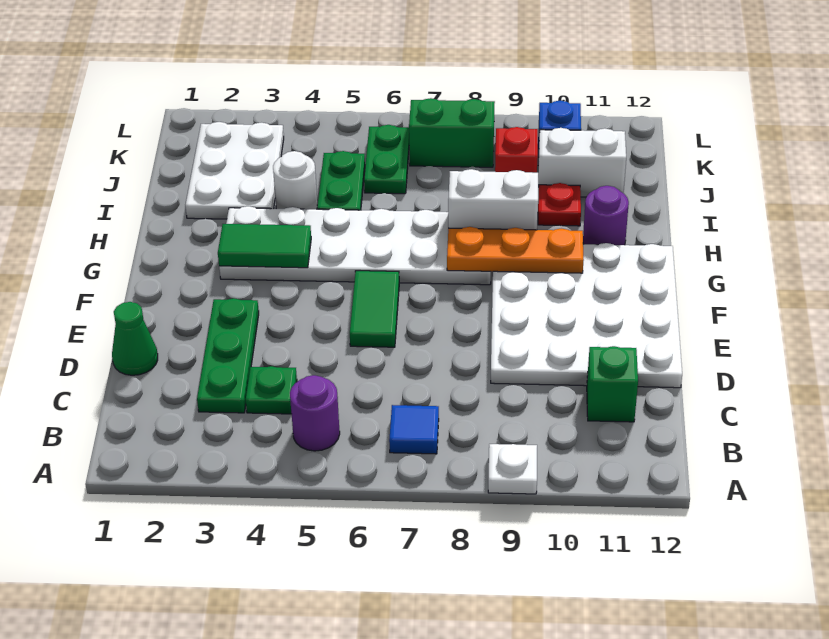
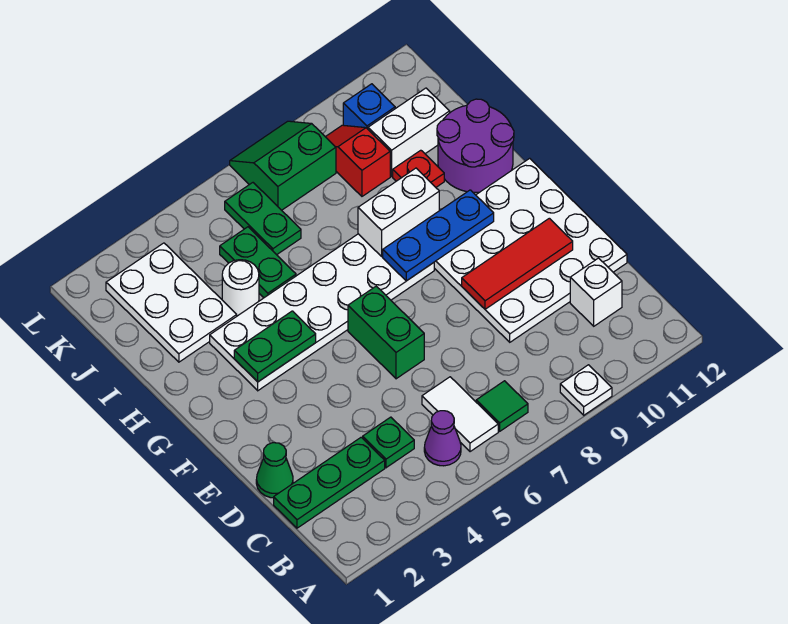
purple 1x1 round brick [290,375,340,451] -> purple 1x1 cone [424,411,461,466]
none -> white 1x2 tile [422,377,498,452]
blue 1x1 tile [389,405,439,454] -> green 1x1 tile [476,381,528,431]
green 1x3 plate [197,298,259,413] -> green 1x3 plate turned to [274,437,385,528]
green 1x1 brick [587,346,638,422] -> white 1x1 brick [570,258,622,326]
green 1x2 tile [350,271,399,347] -> green 1x2 brick [348,286,424,379]
none -> red 1x3 tile [462,218,573,309]
green 1x2 tile [218,224,311,268] -> green 1x2 plate [234,311,316,382]
orange 1x3 plate [447,227,584,273] -> blue 1x3 plate [383,190,494,281]
purple 1x1 round brick [583,186,629,245] -> purple 2x2 round brick [437,99,514,192]

